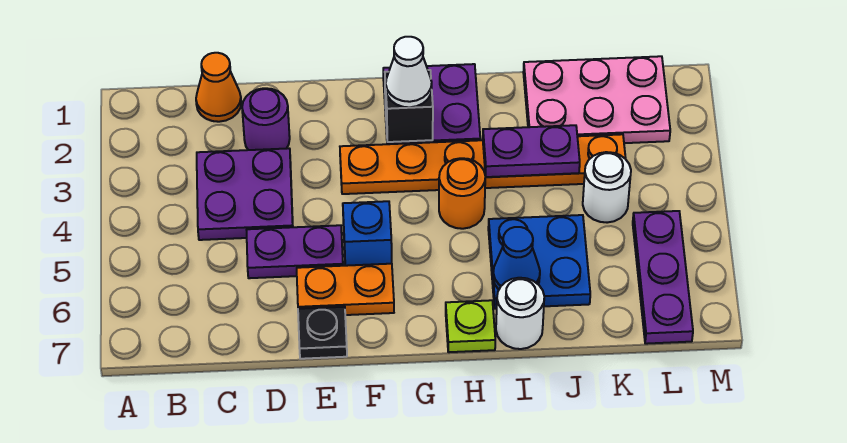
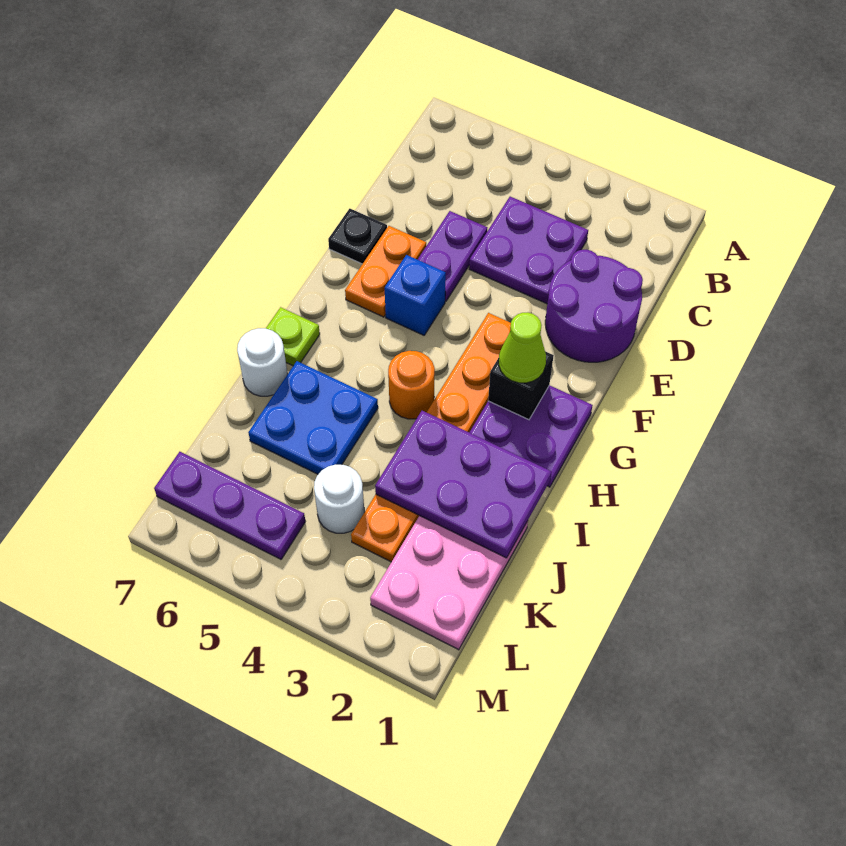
orange 1x1 cone [196,53,241,122] -> none
purple 1x1 round brick [242,88,290,150] -> purple 2x2 round brick [545,250,643,362]
white 1x1 cone [386,37,432,107] -> lime 1x1 cone [499,312,546,383]
purple 1x2 plate [483,125,580,177] -> purple 2x3 plate [375,411,552,558]
blue 1x1 cone [493,227,540,290] -> none

